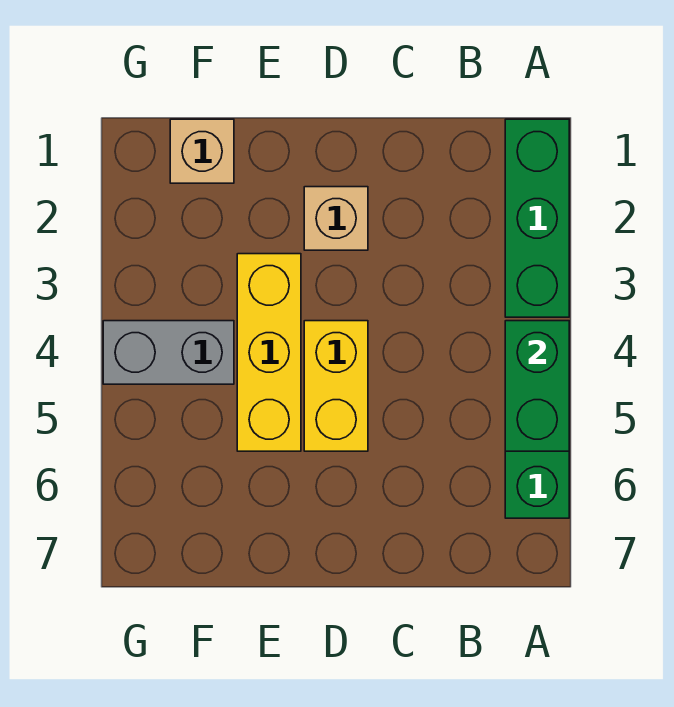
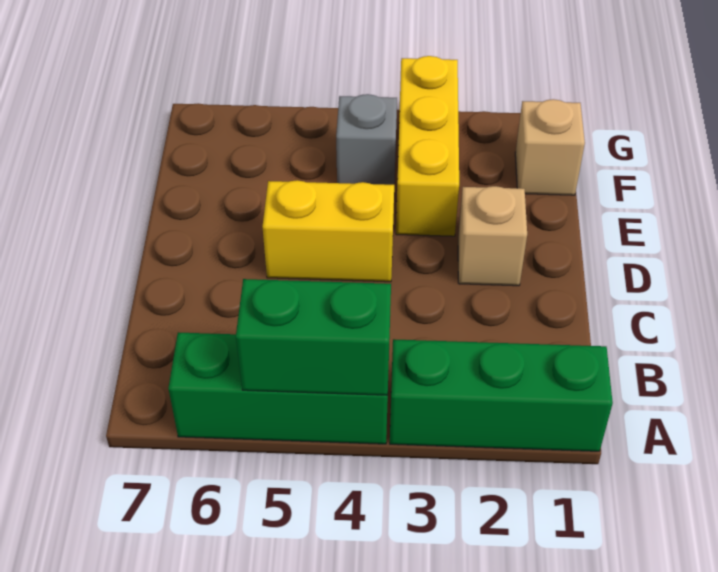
yellow 1x3 brick [237,254,301,451] -> yellow 1x3 brick turned to [396,56,459,236]
grey 1x2 brick [103,321,234,384] -> grey 1x1 brick [336,94,397,185]

